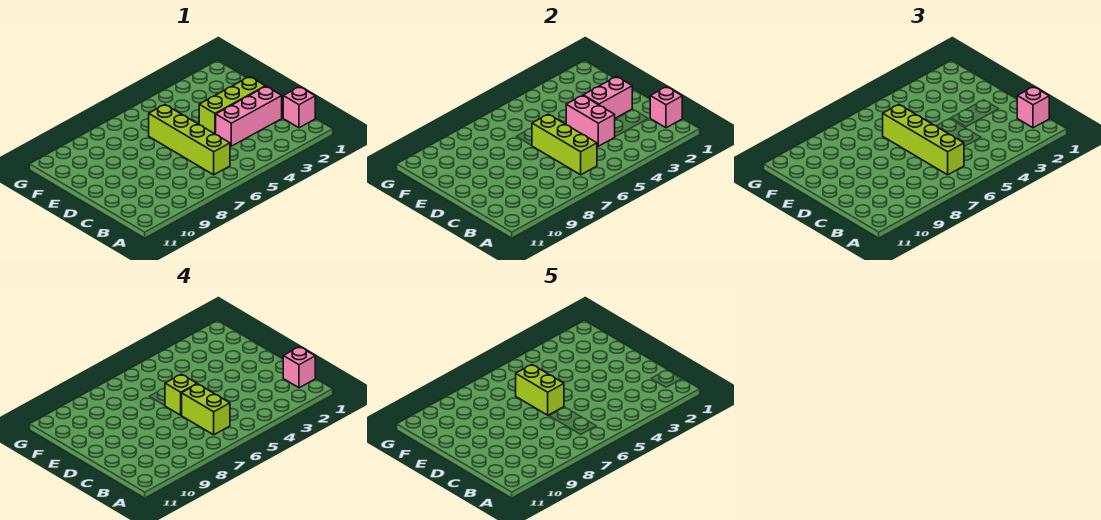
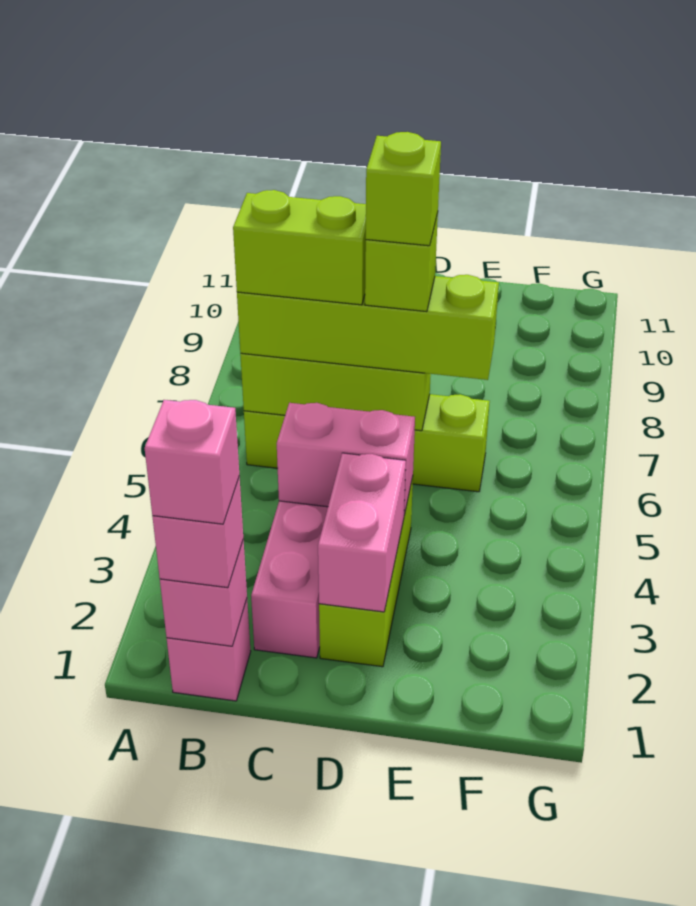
lime 1x2 brick [516,365,564,415] -> lime 1x1 brick [366,132,441,246]

